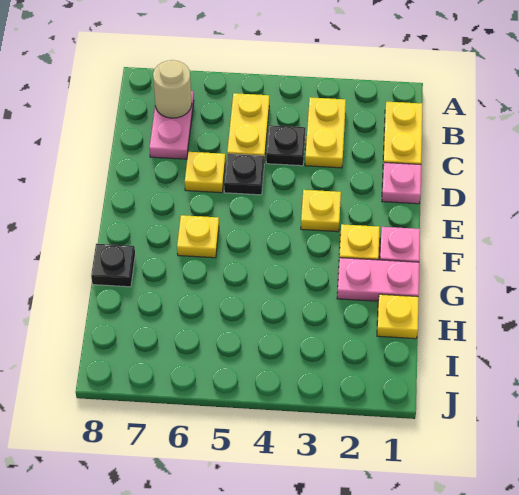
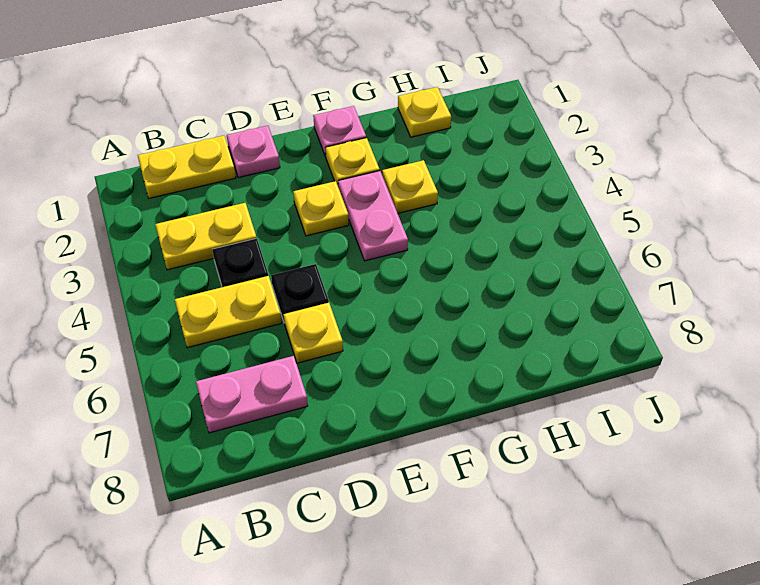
tan 1x1 round brick [153,60,192,118] -> none
yellow 1x1 plate [177,215,219,258] -> yellow 1x1 plate moved to [382,160,438,213]
pink 1x2 plate [337,258,419,301] -> pink 1x2 plate moved to [338,171,408,261]
black 1x1 plate [91,244,135,287] -> none

